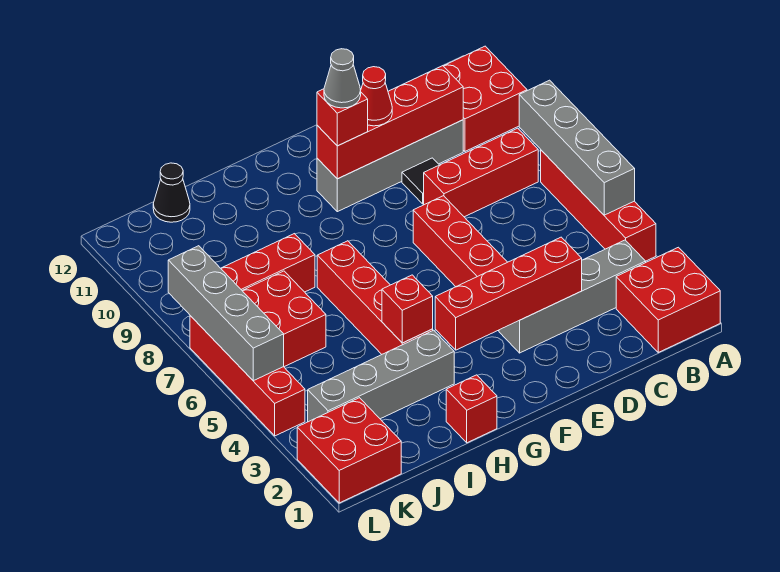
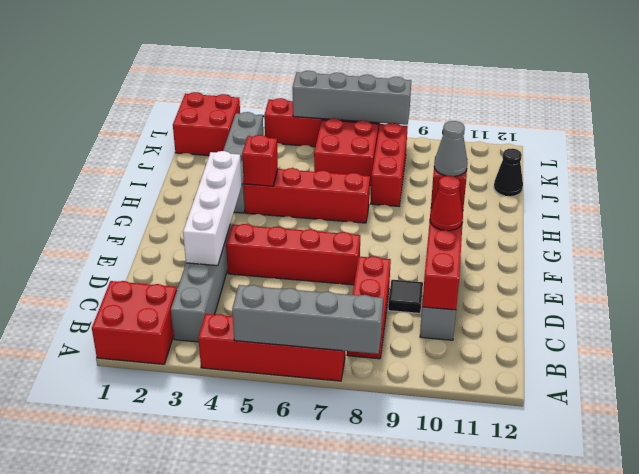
red 2x2 brick [444,46,527,151] -> none
red 1x4 brick [435,237,582,350] -> white 1x4 brick [183,151,242,266]
red 1x1 brick [446,375,497,443] -> none

